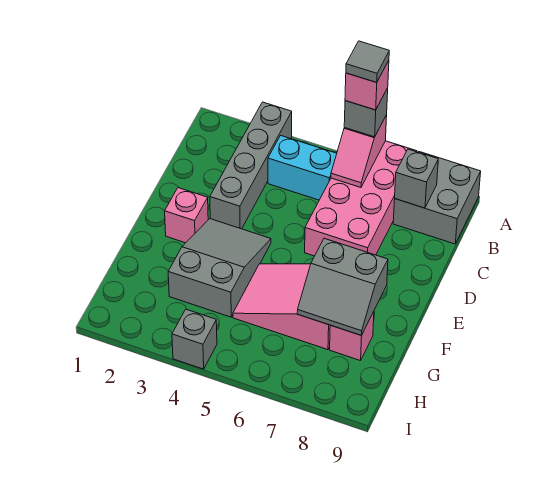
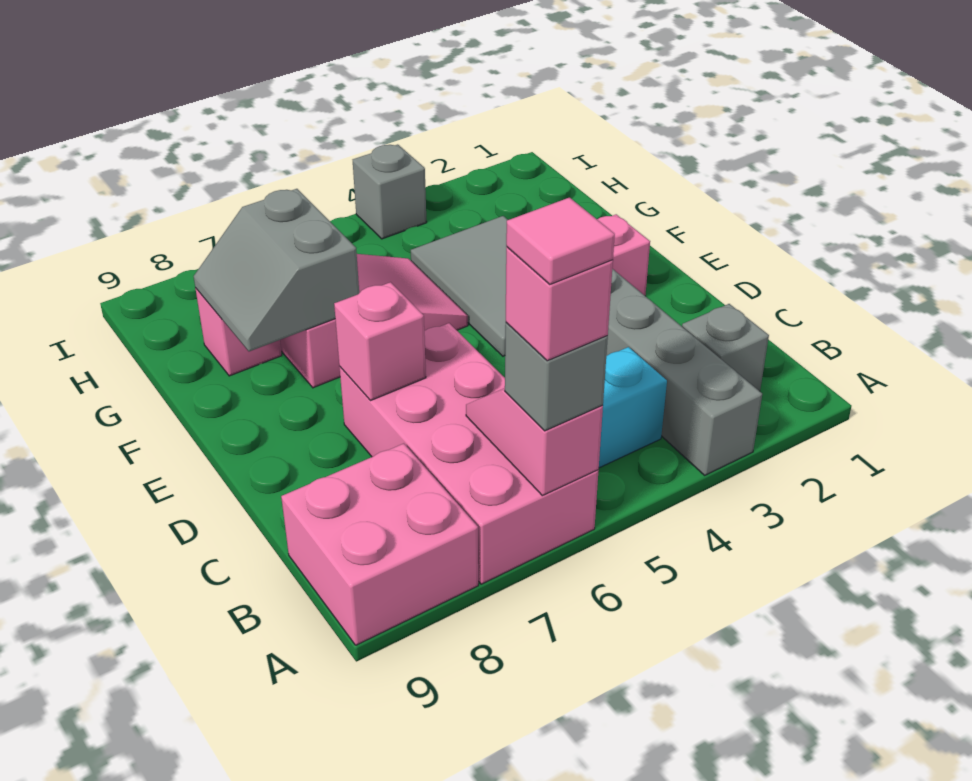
grey 1x1 tile [346,41,389,83] -> pink 1x1 tile [506,198,615,284]
grey 2x2 brick [393,152,481,244] -> pink 2x2 brick [281,443,478,645]
grey 1x1 brick [395,149,438,208] -> grey 1x1 brick moved to [682,304,769,391]
none -> pink 1x1 brick [334,282,426,401]
grey 2x3 slope [168,219,271,317] -> grey 2x3 tile [411,216,508,356]
grey 2x2 slope [297,238,388,335] -> grey 2x2 slope turned to [194,189,359,351]

